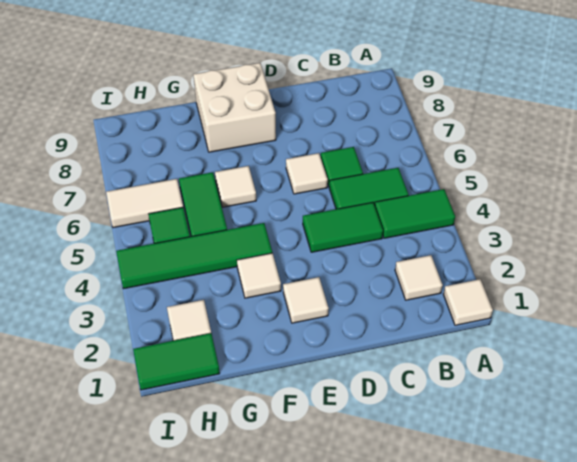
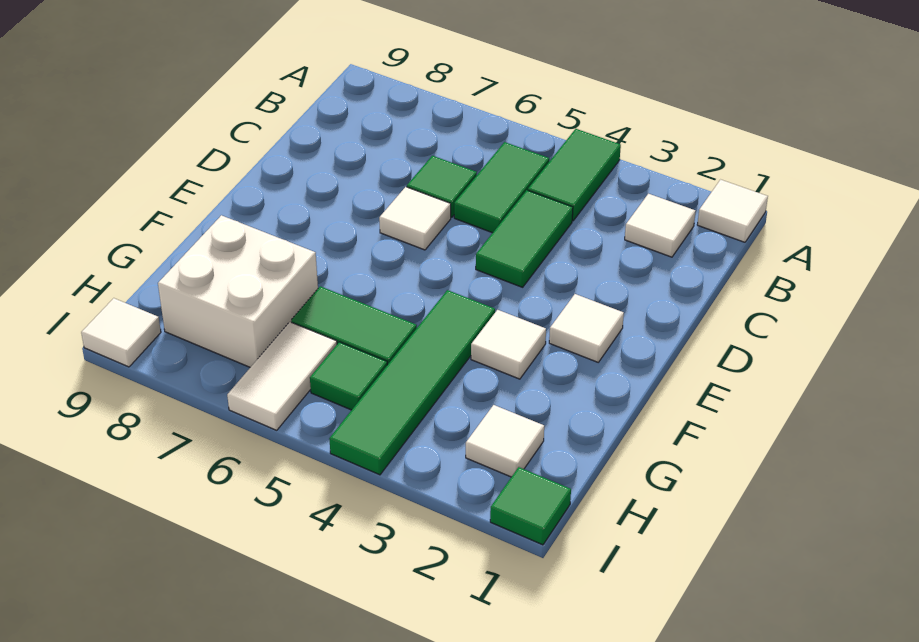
white 2x2 brick [193,63,276,152] -> white 2x2 brick moved to [158,215,318,367]
white 1x1 tile [215,166,256,207] -> white 1x1 tile moved to [81,298,161,367]
green 1x2 tile [133,333,220,390] -> green 1x1 tile [490,467,571,545]

